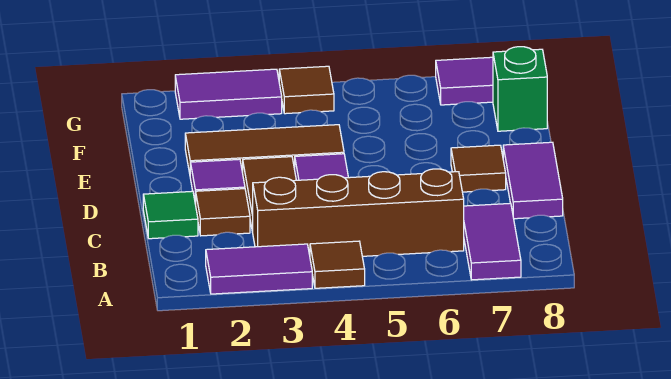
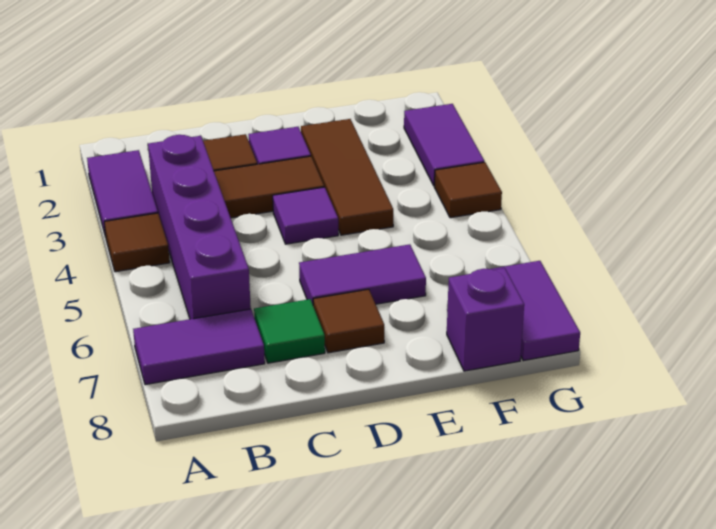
brown 1x4 brick [253,169,464,256] -> purple 1x4 brick [148,135,251,319]
green 1x1 tile [143,191,198,239] -> green 1x1 tile moved to [254,299,325,363]
purple 1x2 tile [503,142,563,219] -> purple 1x2 tile moved to [299,244,426,304]
green 1x1 brick [493,47,547,131] -> purple 1x1 brick [447,268,524,371]

